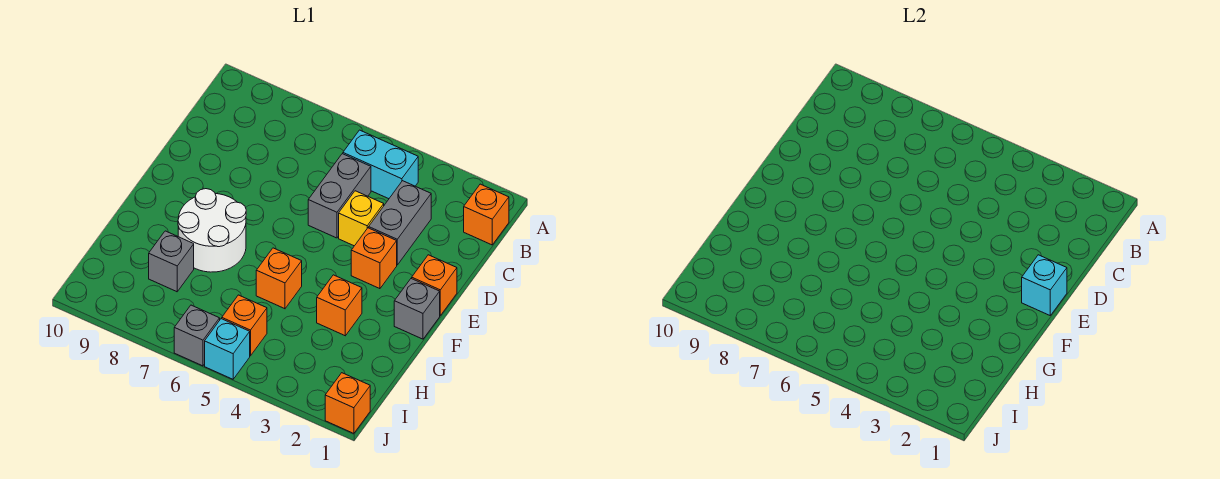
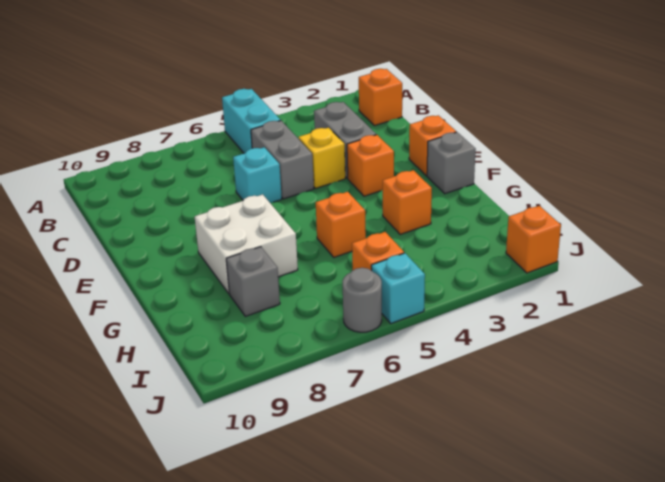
cyan 1x2 brick [343,130,418,199] -> cyan 1x2 brick turned to [222,89,281,153]
cyan 1x1 brick [1022,255,1067,315] -> cyan 1x1 brick moved to [233,147,282,203]
white 2x2 round brick [178,189,246,272] -> white 2x2 brick [195,194,298,293]
grey 1x1 brick [174,305,220,366] -> grey 1x1 round brick [342,268,382,332]

